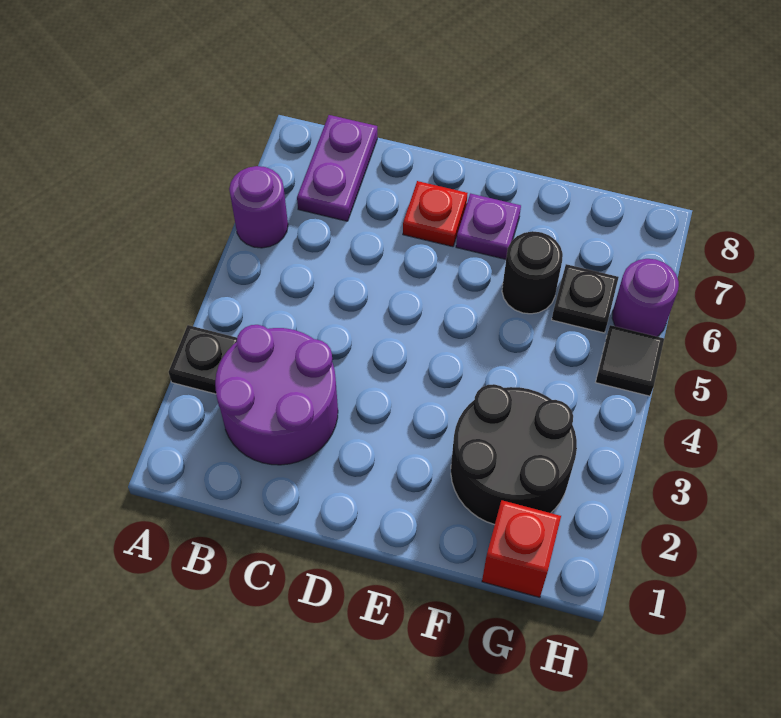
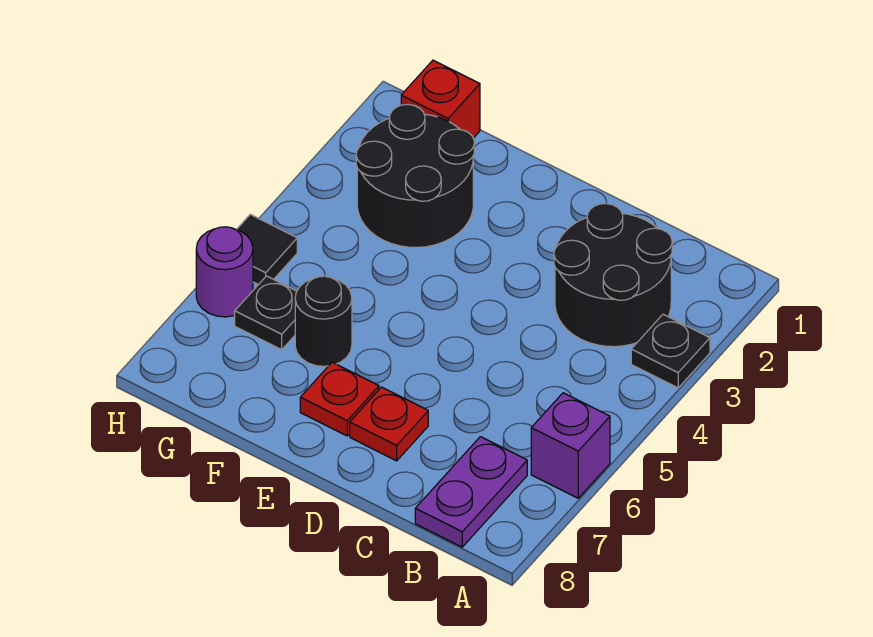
purple 1x1 round brick [229,166,288,248] -> purple 1x1 brick [531,393,610,498]
purple 2x2 round brick [215,325,338,465] -> black 2x2 round brick [554,203,672,347]
purple 1x1 plate [456,193,521,259] -> red 1x1 plate [300,362,379,436]

